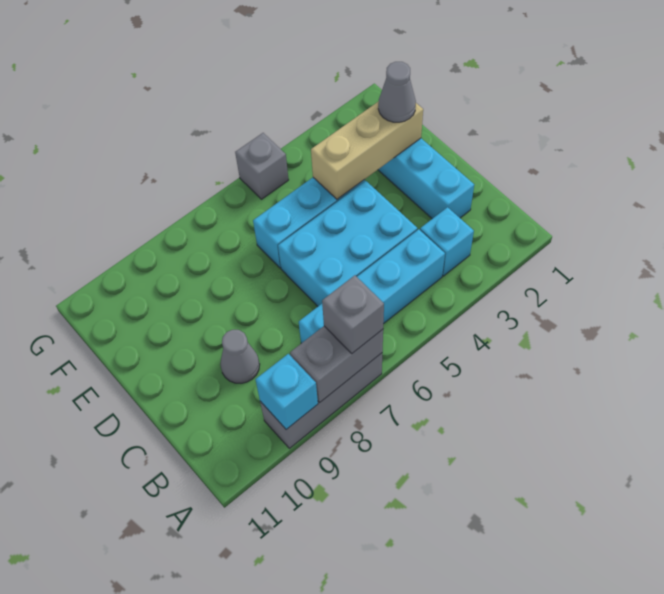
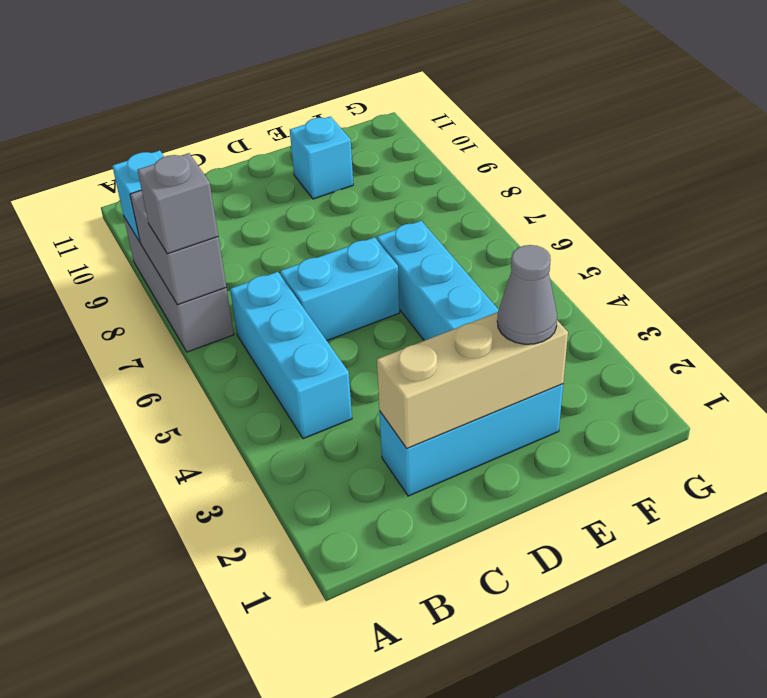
cyan 1x1 brick [420,207,474,276] -> cyan 1x1 brick moved to [290,117,353,199]
cyan 1x4 brick [299,229,445,343] -> cyan 1x3 brick [230,272,352,439]
cyan 2x3 brick [278,181,418,306] -> cyan 1x2 brick [280,237,400,340]
grey 1x1 cone [220,330,260,383] -> none
tan 1x3 brick [311,101,423,199] -> tan 1x3 brick turned to [377,312,568,448]
grey 1x1 brick [235,133,289,199] -> none

